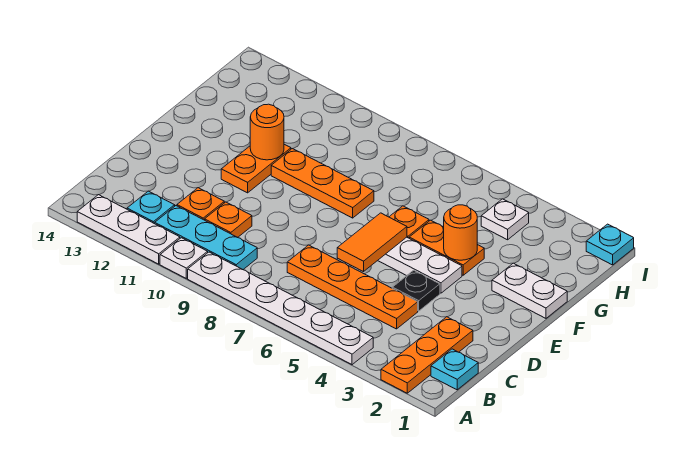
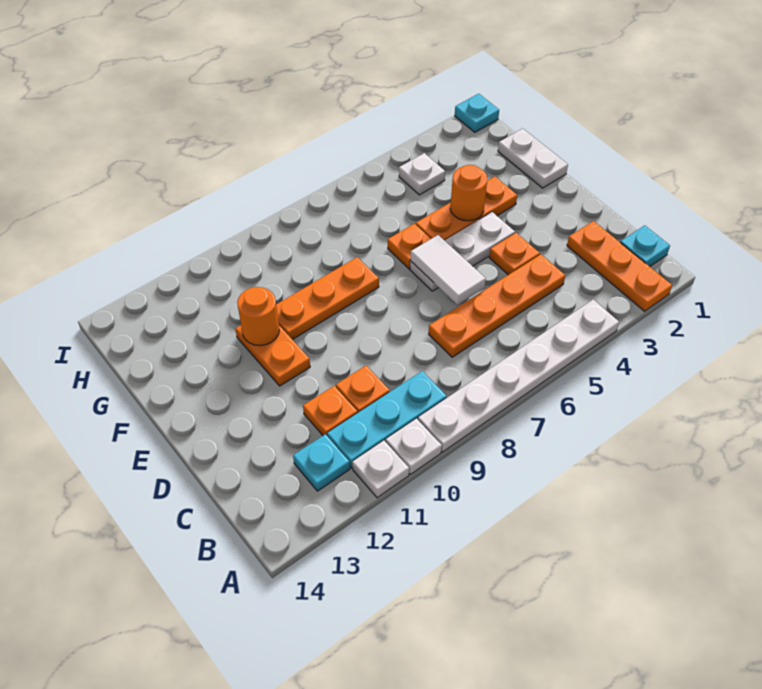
white 1x3 plate [77,195,180,264] -> white 1x1 plate [352,441,409,498]
black 1x1 plate [392,270,440,311] -> orange 1x1 plate [489,233,540,275]
orange 1x2 tile [337,213,407,272] -> white 1x2 tile [410,235,486,305]
white 1x2 plate [492,263,567,318] -> white 1x2 plate turned to [498,128,568,188]
orange 1x2 plate [409,220,484,275] -> orange 1x3 plate [416,177,517,240]

